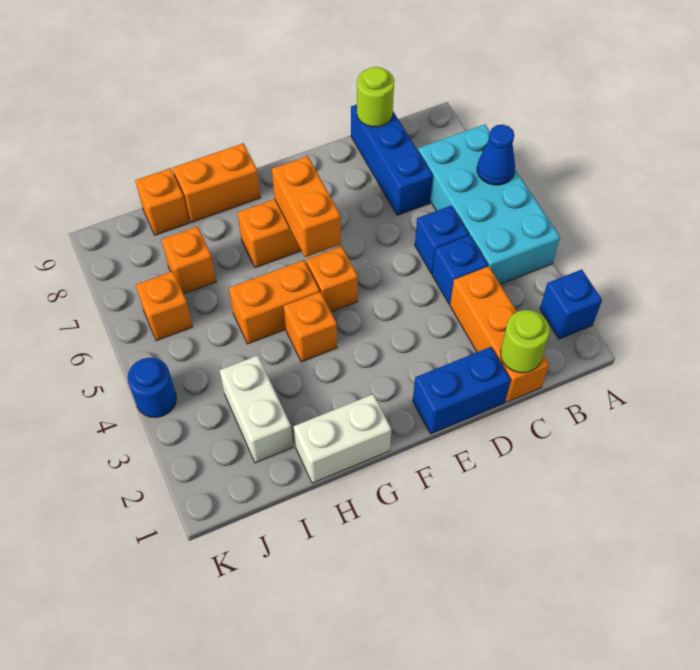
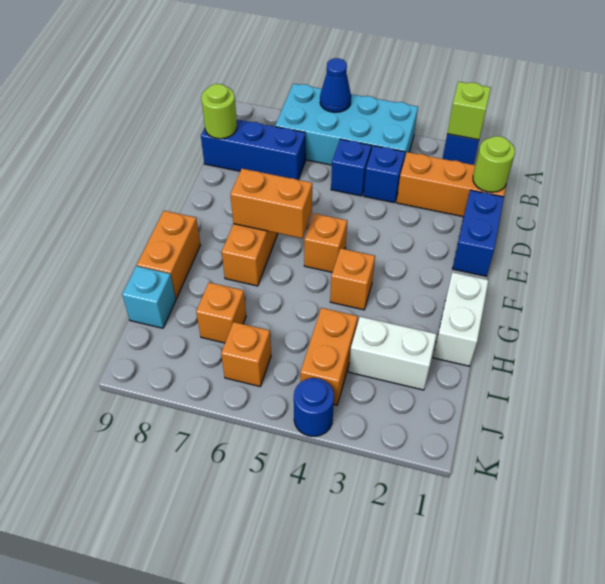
none -> lime 1x1 brick [447,82,491,140]
orange 1x2 brick [229,260,320,344] -> orange 1x2 brick moved to [300,308,358,405]
orange 1x1 brick [135,168,189,235] -> cyan 1x1 brick [122,266,176,328]

